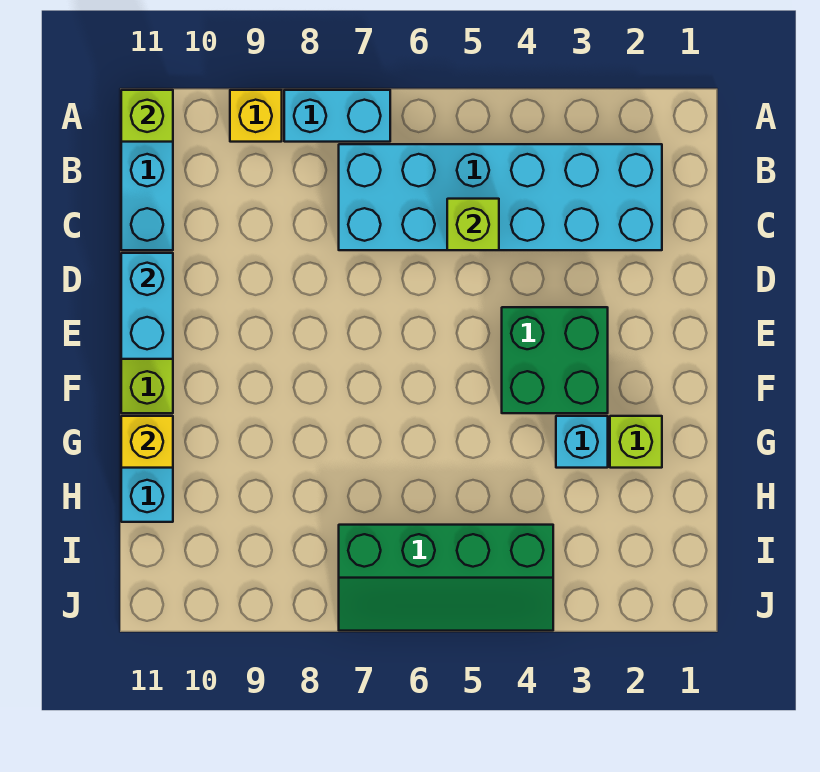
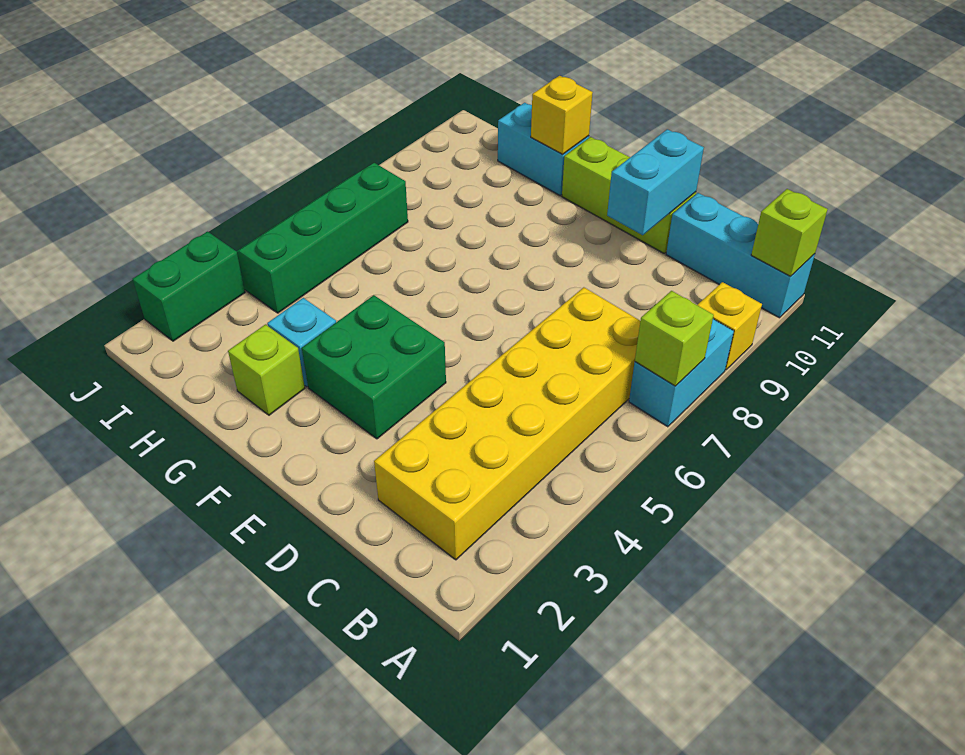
cyan 2x6 brick [339,144,662,250] -> yellow 2x6 brick [374,287,640,560]
lime 1x1 brick [447,199,499,250] -> lime 1x1 brick moved to [635,291,714,386]
cyan 1x2 brick [121,253,173,359] -> cyan 1x2 brick turned to [607,129,704,235]
none -> green 1x2 brick [133,232,245,341]

